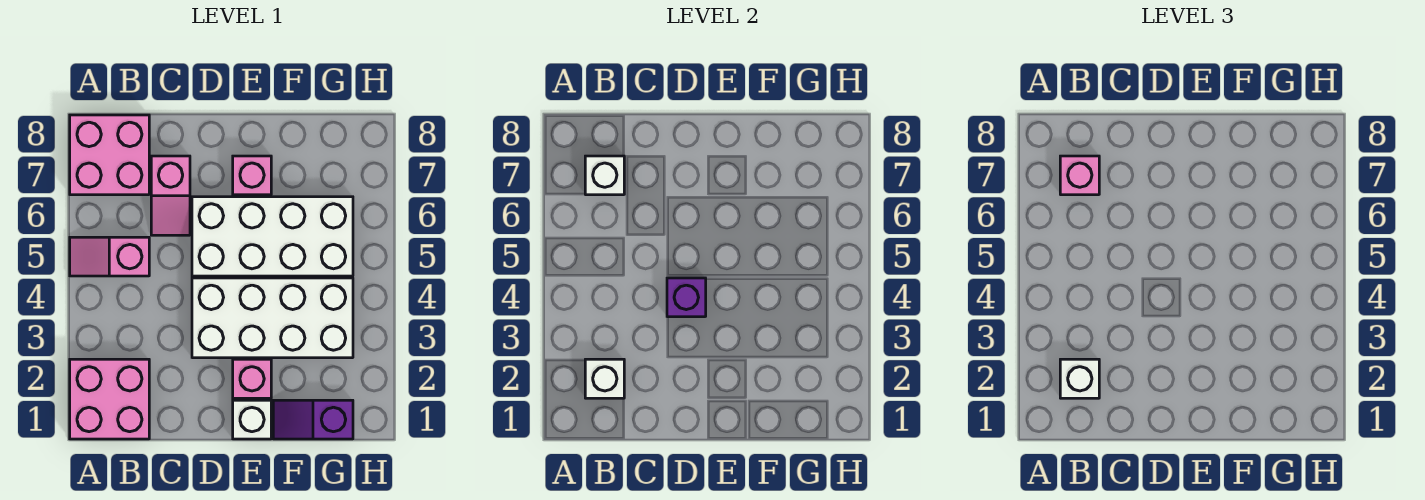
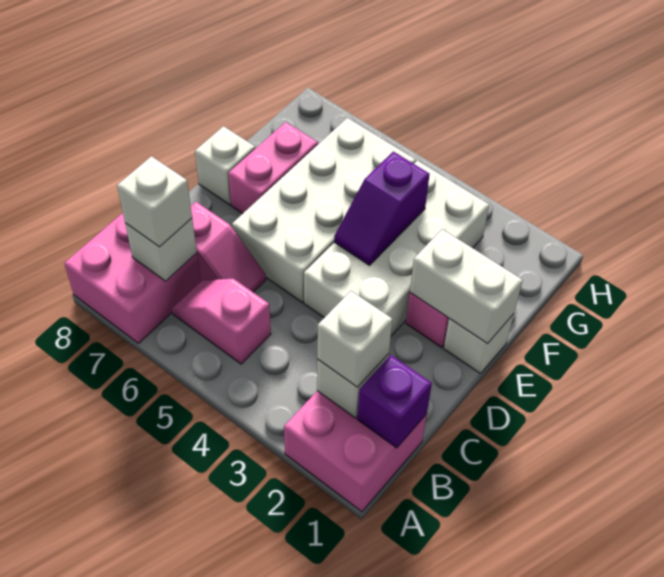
pink 1x2 slope [70,237,149,276] -> pink 1x2 slope turned to [172,279,271,364]
pink 1x1 brick [1060,156,1099,195] -> white 1x1 brick [117,156,192,247]
purple 1x1 brick [667,278,706,317] -> purple 1x1 brick moved to [357,355,432,448]
none -> white 1x2 brick [410,229,523,344]
pink 1x1 brick [233,156,271,195] -> pink 1x2 brick [228,122,318,214]
none -> white 1x1 brick [195,126,255,205]
purple 1x2 slope [273,400,353,439] -> purple 1x2 slope moved to [334,151,430,265]

